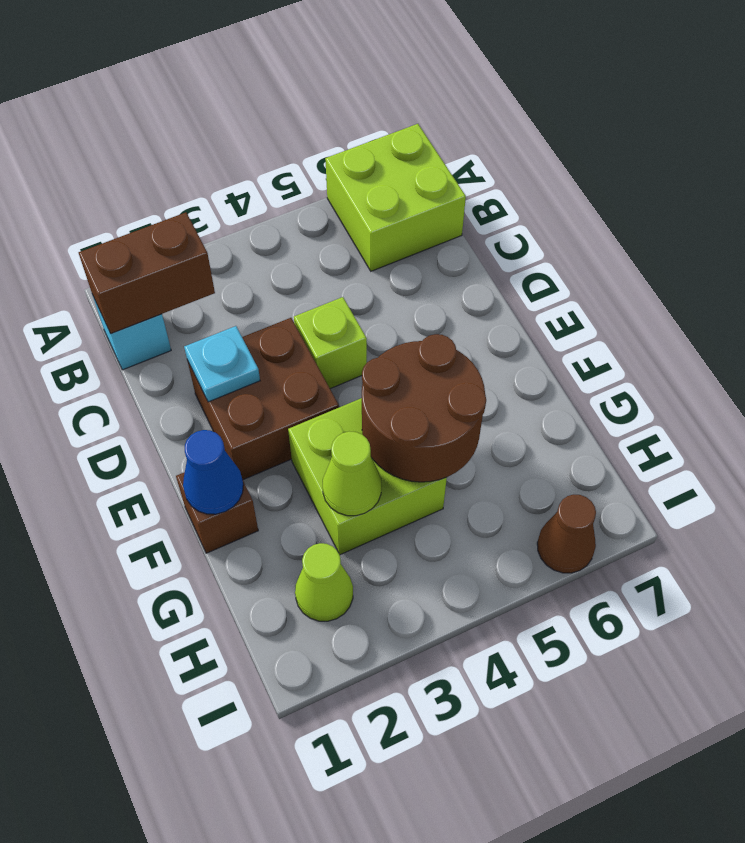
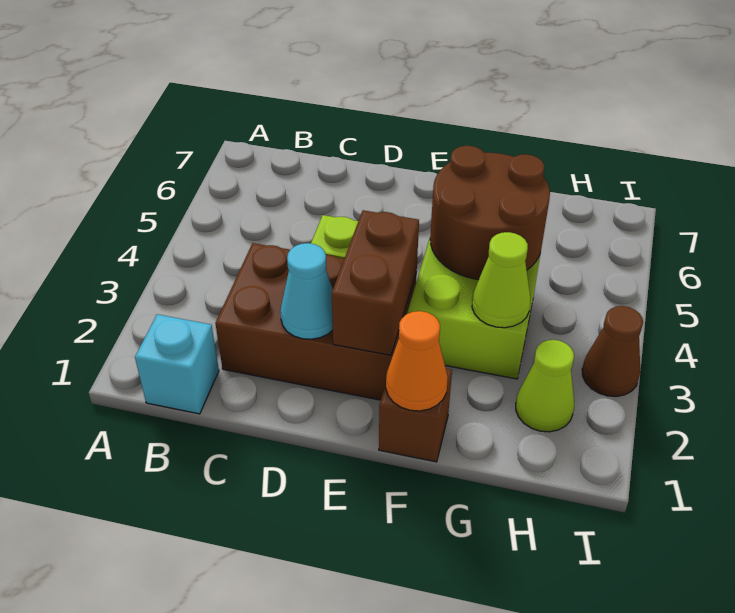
lime 2x2 brick [325,124,466,271] -> none
brown 1x2 brick [79,212,215,334] -> brown 1x2 brick moved to [332,210,419,355]
brown 2x2 brick [187,318,339,480] -> brown 2x3 brick [215,243,417,400]
cyan 1x1 plate [184,326,260,402] -> cyan 1x1 cone [280,243,333,339]
blue 1x1 cone [183,430,243,514] -> orange 1x1 cone [386,311,448,411]
brown 1x1 cone [537,495,596,573] -> brown 1x1 cone moved to [582,306,643,397]

